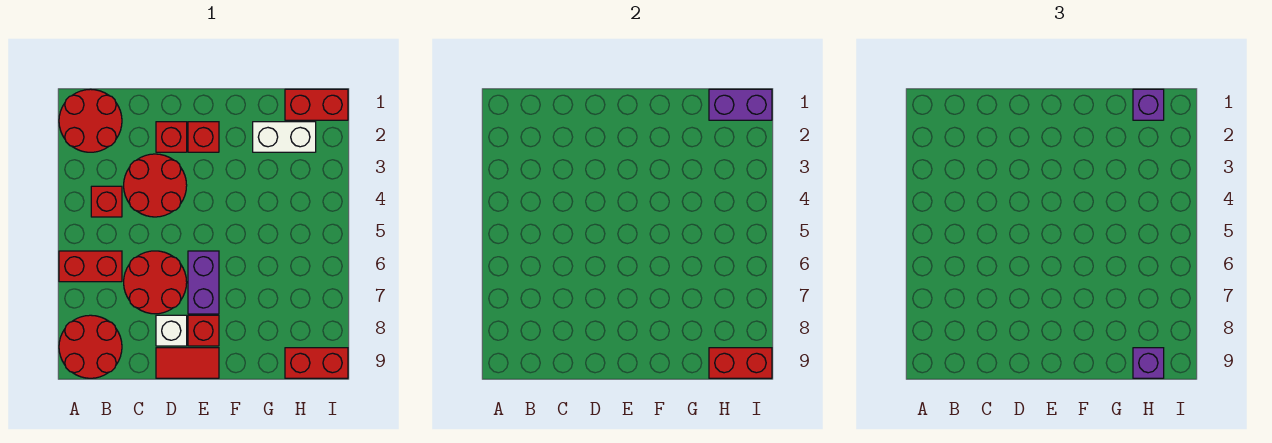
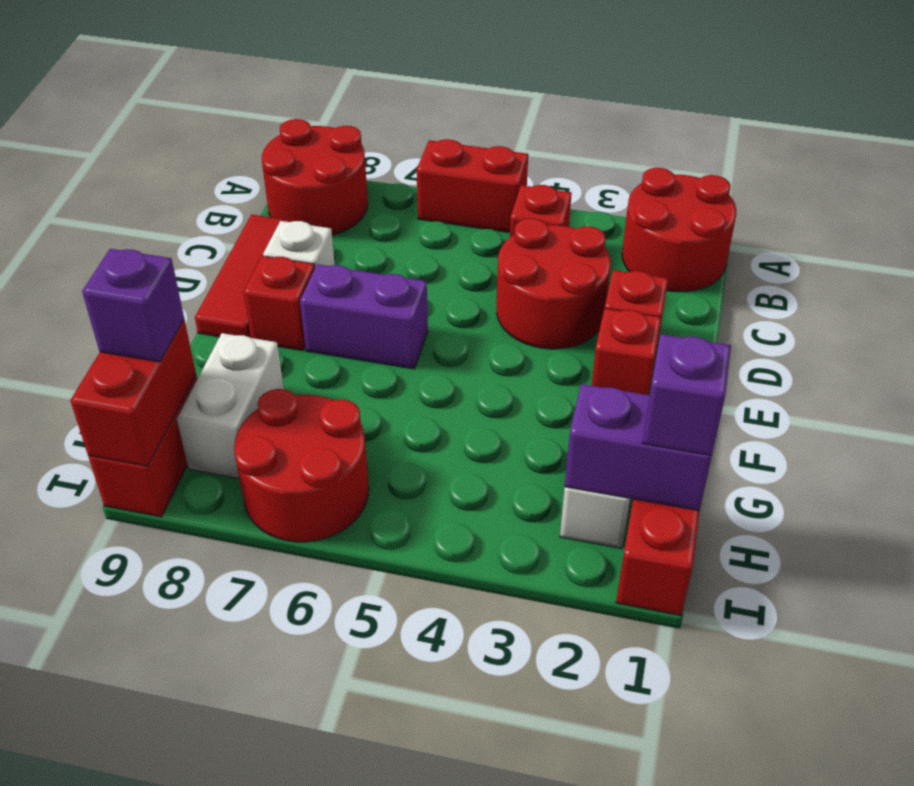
red 1x2 brick [59,251,122,282] -> red 1x2 brick turned to [417,139,528,233]
red 2x2 round brick [124,251,187,314] -> red 2x2 round brick moved to [234,389,369,542]
red 1x2 tile [156,348,219,378] -> red 1x3 tile [195,215,293,338]
none -> white 1x2 brick [177,333,284,478]
purple 1x2 brick [709,89,772,120] -> purple 1x2 brick turned to [565,384,712,511]

